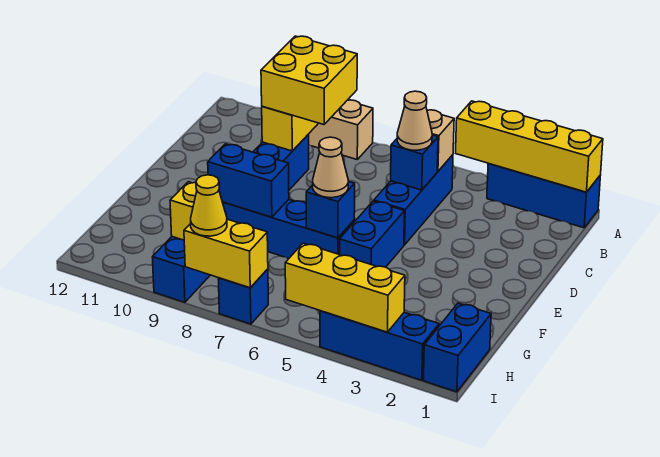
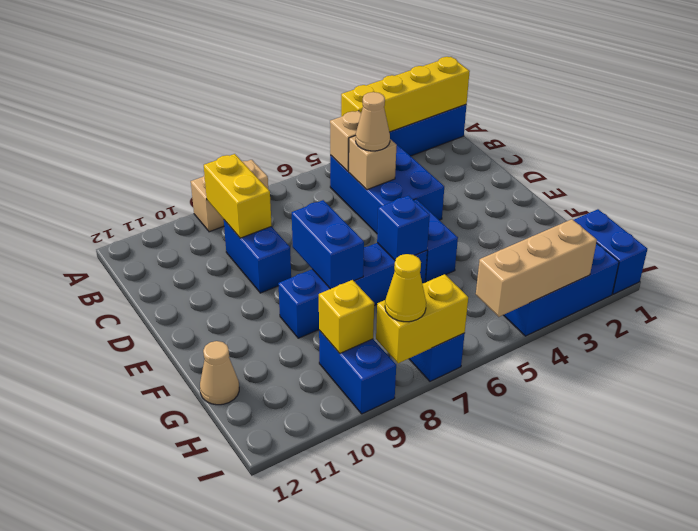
blue 1x3 brick [374,155,453,245] -> blue 2x3 brick [330,138,444,233]
yellow 2x2 brick [261,36,357,125] -> none
blue 1x1 brick [391,135,438,190] -> tan 1x1 brick [349,136,397,190]
tan 1x1 cone [313,137,348,198] -> tan 1x1 cone moved to [200,341,239,405]
blue 1x2 brick [208,144,289,217] -> blue 1x2 brick turned to [292,200,364,289]
yellow 1x3 brick [285,243,405,332] -> tan 1x3 brick [476,219,597,317]

